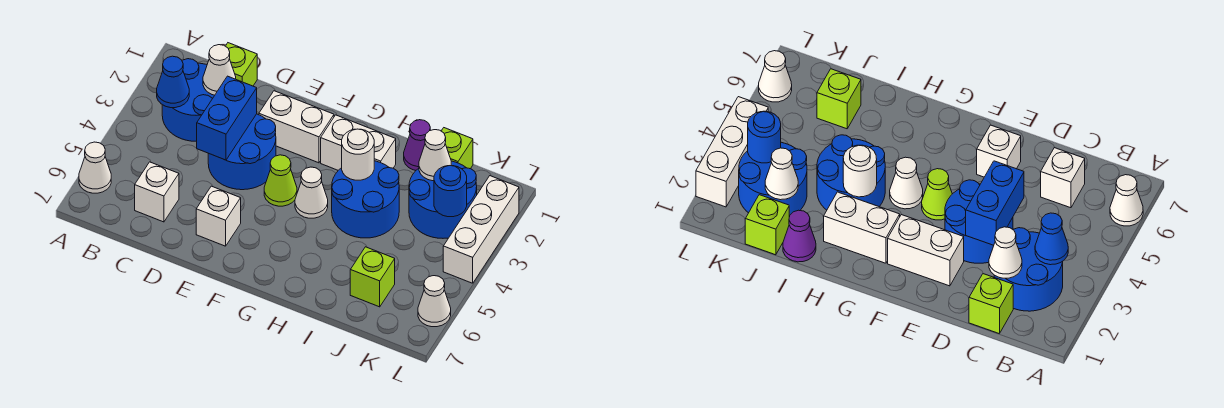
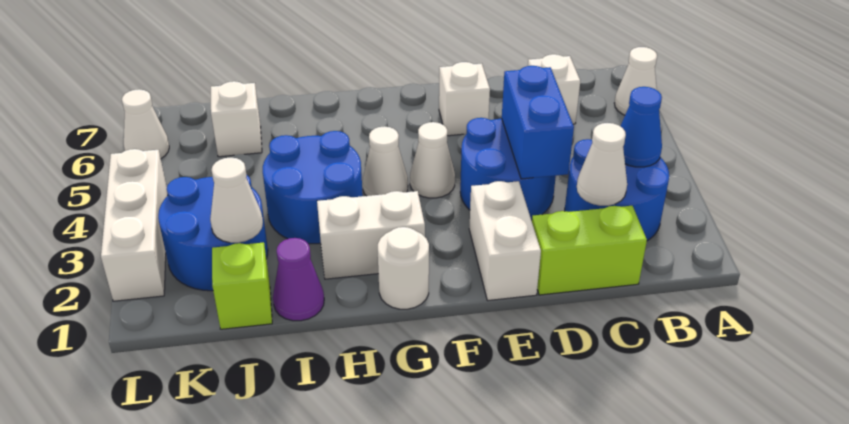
lime 1x1 brick [226,43,257,86] -> lime 1x2 brick [532,206,647,295]
white 1x2 brick [259,91,334,163] -> white 1x2 brick turned to [469,181,541,301]
lime 1x1 cone [264,155,297,206] -> white 1x1 cone [410,122,455,198]
white 1x1 round brick [342,129,374,180] -> white 1x1 round brick moved to [378,227,429,309]
lime 1x1 brick [350,247,395,307] -> white 1x1 brick [211,81,262,157]
blue 1x1 round brick [434,166,467,217] -> none

